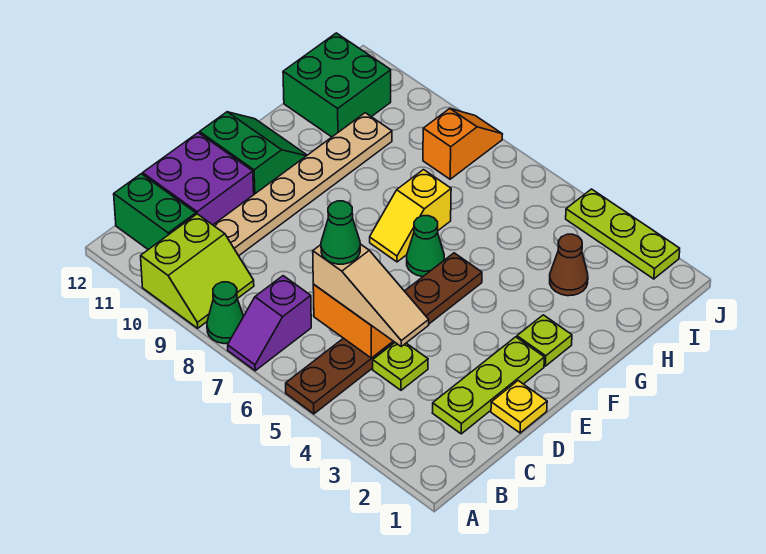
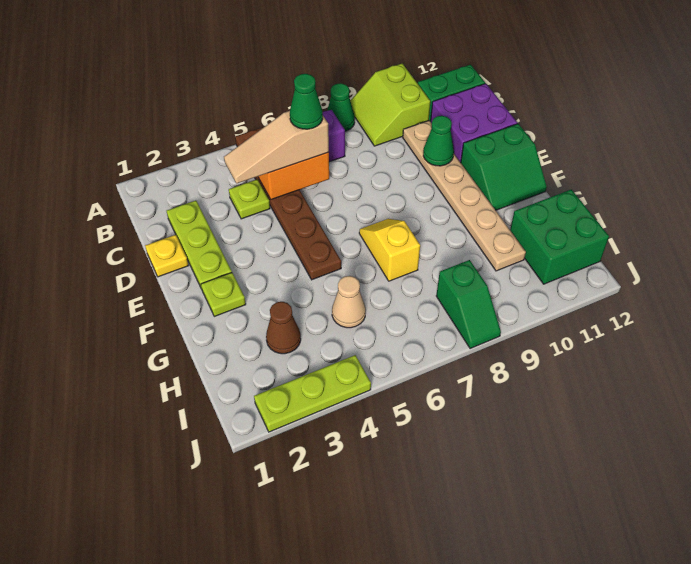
green 1x1 cone [407,216,444,277] -> green 1x1 cone moved to [423,116,454,166]
none -> tan 1x1 cone [332,276,366,328]
orange 1x2 slope [423,109,502,179] -> green 1x2 slope [436,260,501,349]

